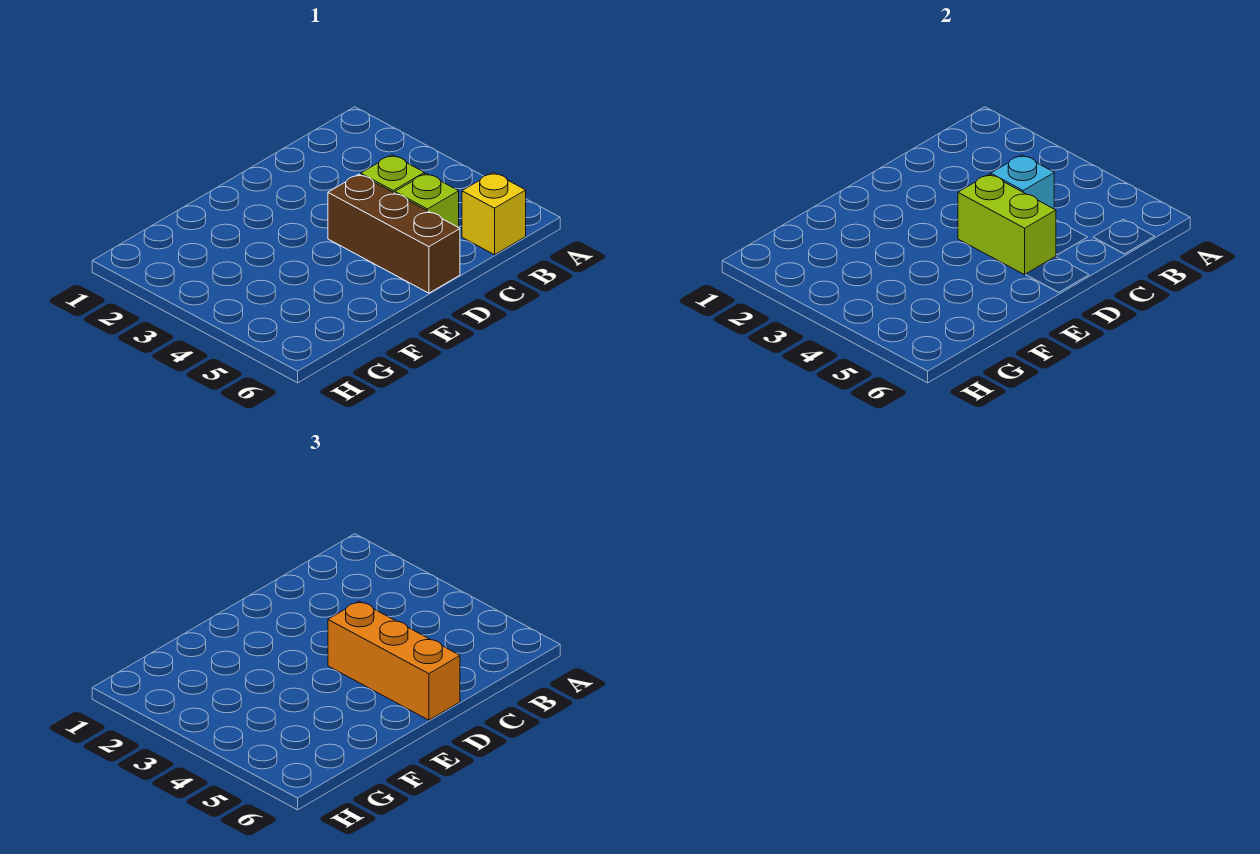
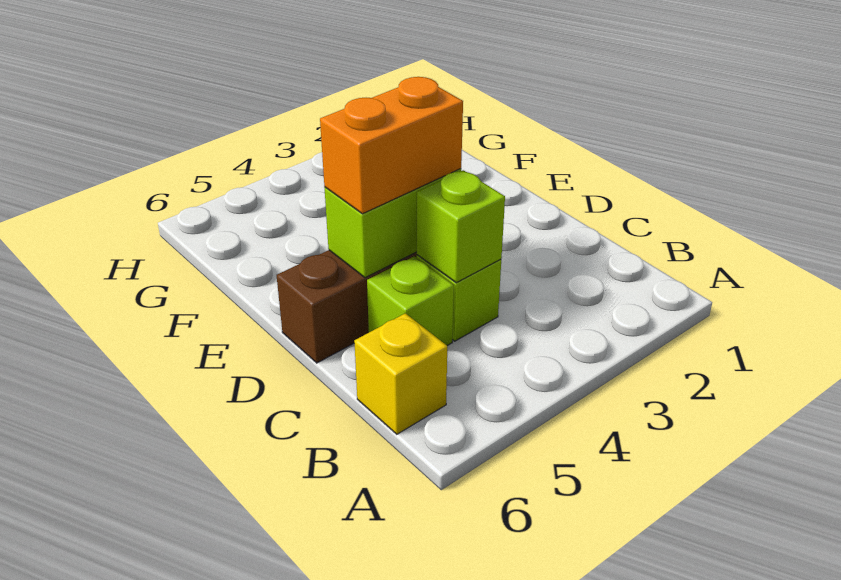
cyan 1x1 brick [991,155,1054,209] -> lime 1x1 brick [417,170,505,283]
orange 1x3 brick [328,601,460,720] -> orange 1x2 brick [320,77,463,214]

